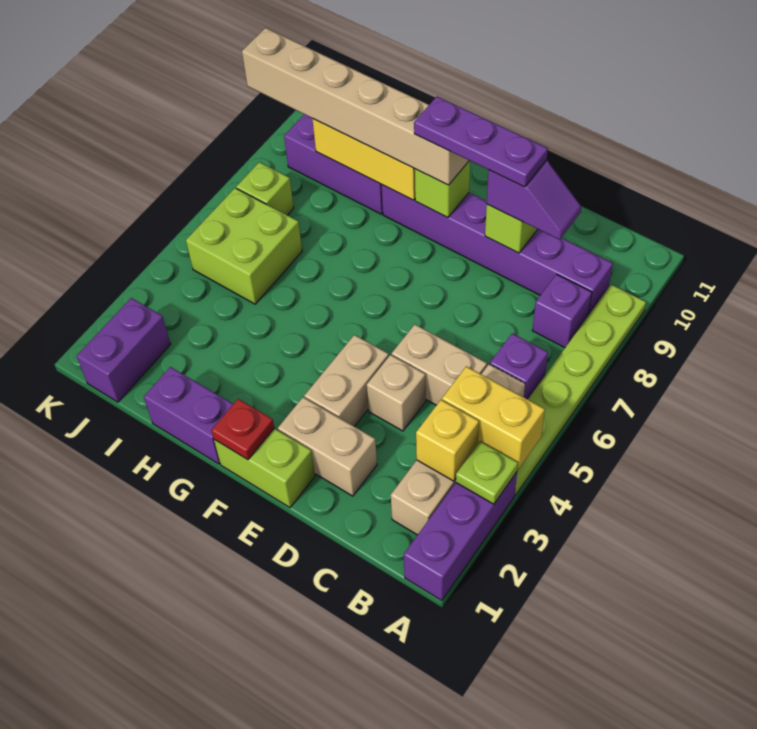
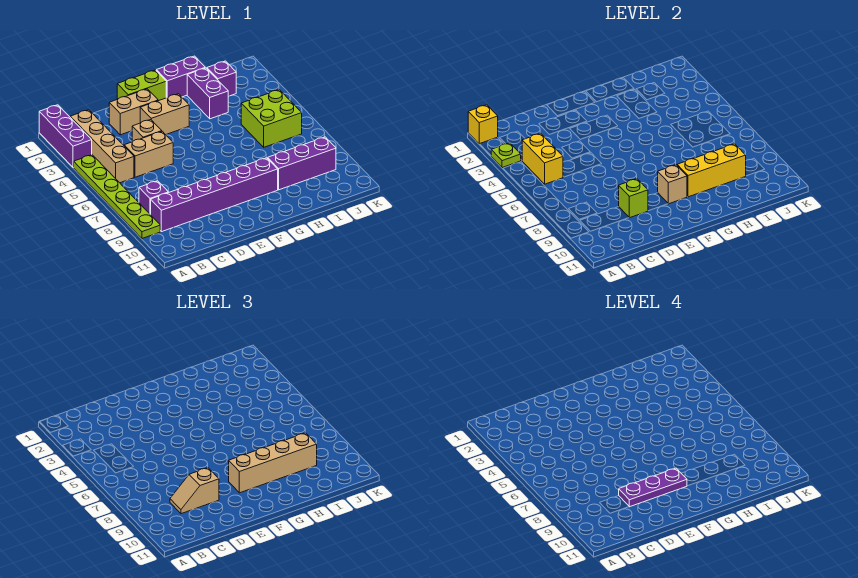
yellow 1x2 brick [442,366,545,469] -> yellow 1x2 brick turned to [522,133,563,184]
yellow 1x1 brick [416,400,479,481] -> yellow 1x1 brick moved to [468,105,498,144]
purple 1x1 brick [490,333,548,399] -> purple 1x1 brick moved to [207,61,236,96]
purple 1x2 slope [487,160,581,240] -> tan 1x2 slope [170,468,219,514]
tan 1x2 brick [304,335,389,427] -> tan 1x2 brick turned to [140,94,189,135]
red 1x1 plate [211,399,274,460] -> none
lime 1x1 brick [415,161,470,218] -> tan 1x1 brick [658,165,687,204]
tan 1x6 brick [242,28,469,185] -> tan 1x4 brick [229,433,317,493]
purple 1x2 brick [77,298,171,402] -> purple 1x2 brick moved to [187,68,228,119]
lime 1x1 brick [236,162,294,215] -> none

